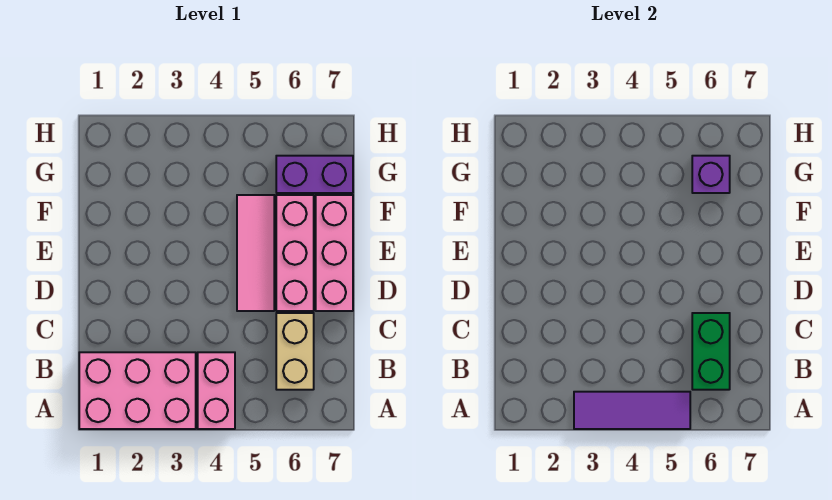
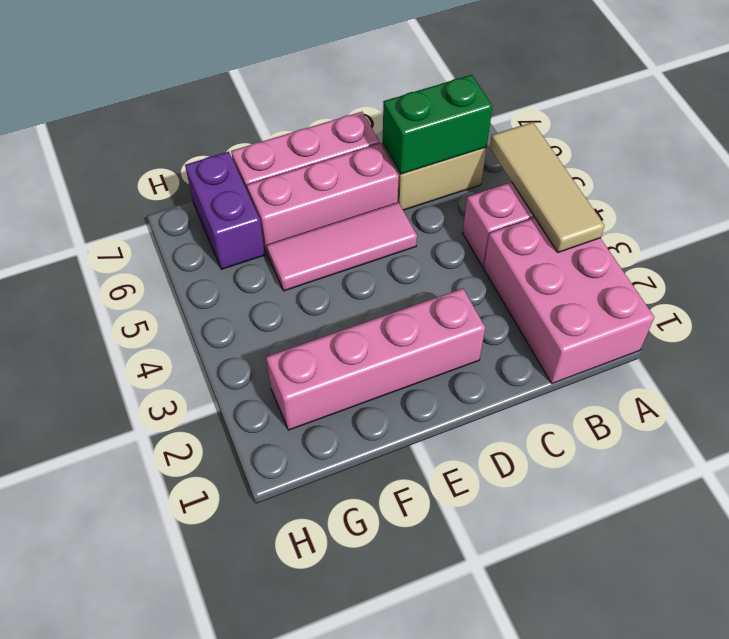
purple 1x3 tile [574,392,690,429] -> tan 1x3 tile [490,122,604,253]
none -> pink 1x4 brick [266,288,485,430]
purple 1x1 brick [692,156,730,193] -> none

